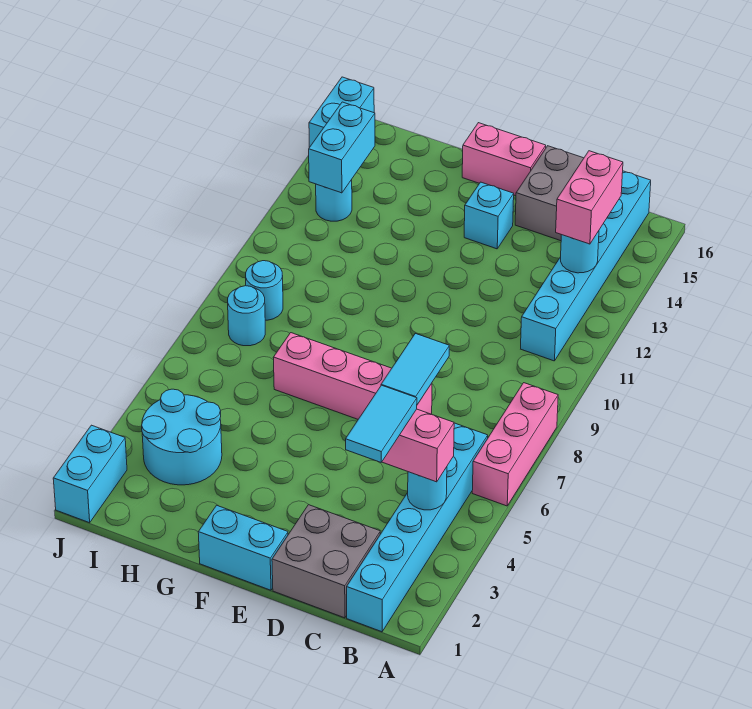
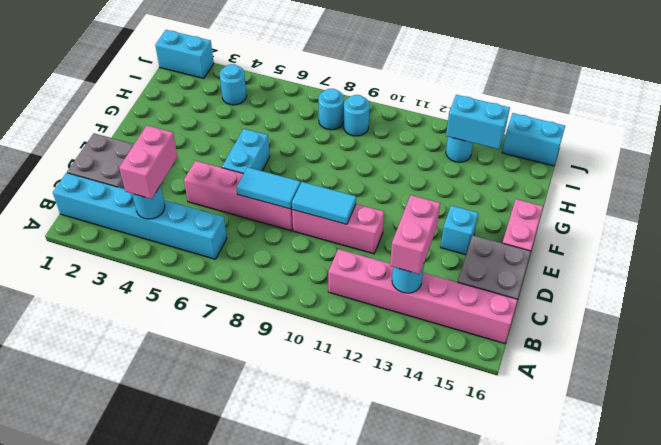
pink 1x3 brick [472,383,558,506] -> pink 1x3 brick moved to [292,204,384,254]
cyan 1x6 brick [521,171,651,361] -> pink 1x6 brick [328,249,518,344]
pink 1x2 brick [556,151,623,244] -> pink 1x2 brick turned to [390,195,440,274]
cyan 1x2 tile [346,385,417,462] -> cyan 1x2 tile moved to [292,182,356,224]
pink 1x4 brick [273,333,432,419] -> pink 1x4 brick turned to [184,161,293,231]
cyan 1x2 brick [198,505,288,590] -> cyan 1x2 brick moved to [222,129,270,174]
cyan 2x2 round brick [142,389,222,485] -> cyan 1x1 round brick [219,64,247,105]

